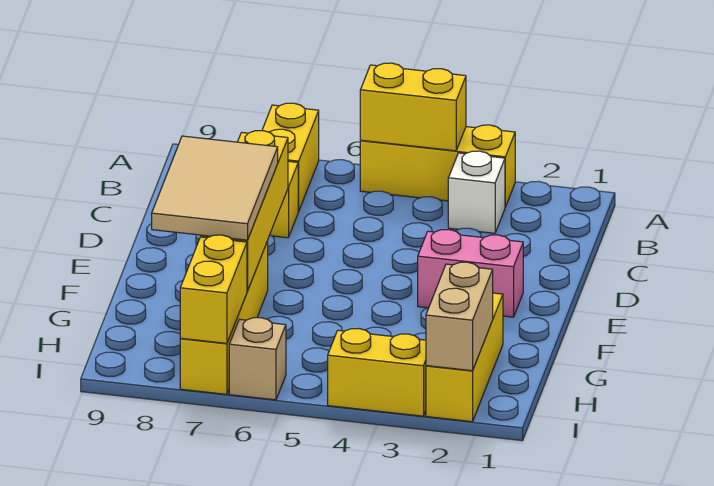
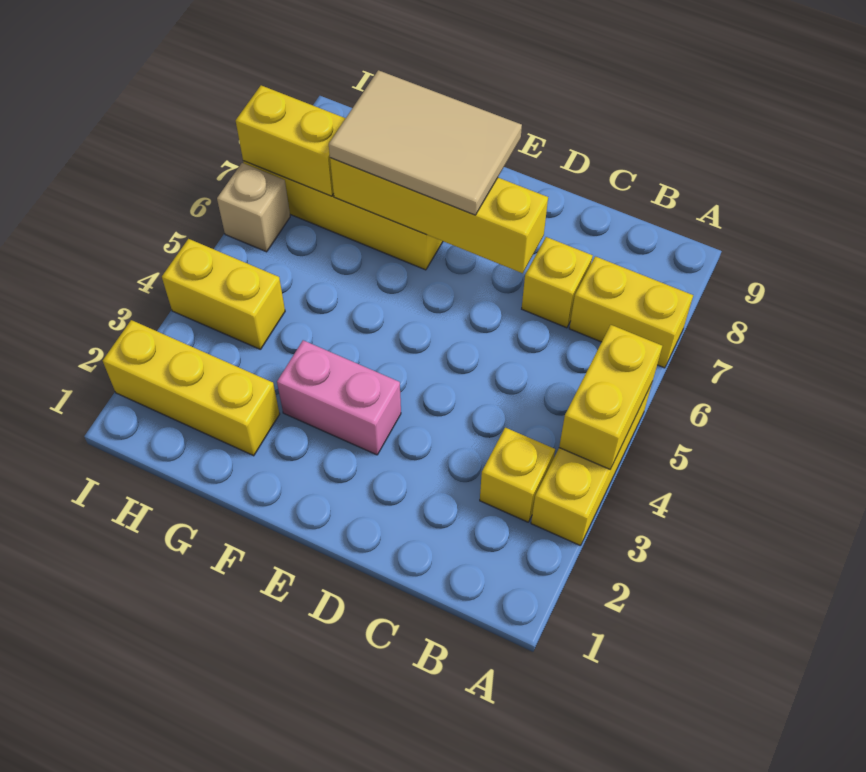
white 1x1 brick [448,151,505,233] -> yellow 1x1 brick [480,428,555,522]
pink 1x2 brick [418,229,523,317] -> pink 1x2 brick turned to [277,340,401,455]
tan 1x2 brick [426,262,493,371] -> none
yellow 1x2 brick [328,329,426,416] -> yellow 1x2 brick turned to [162,239,285,350]

